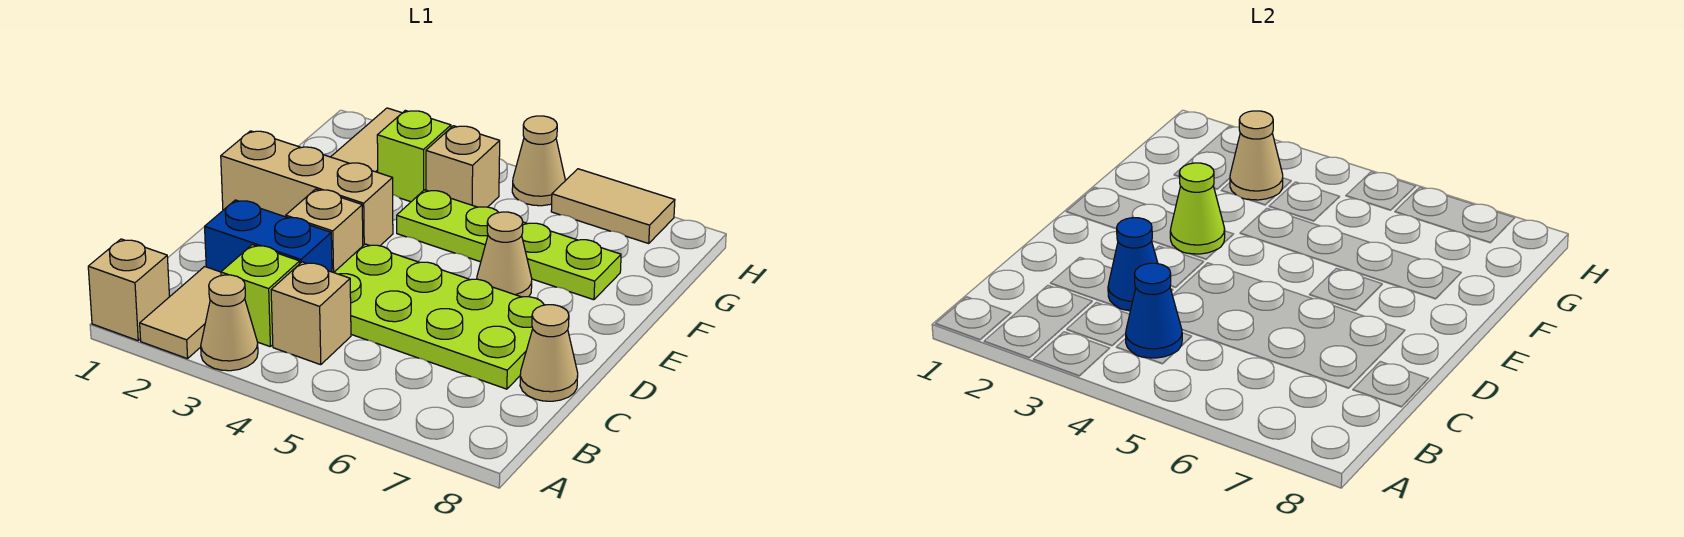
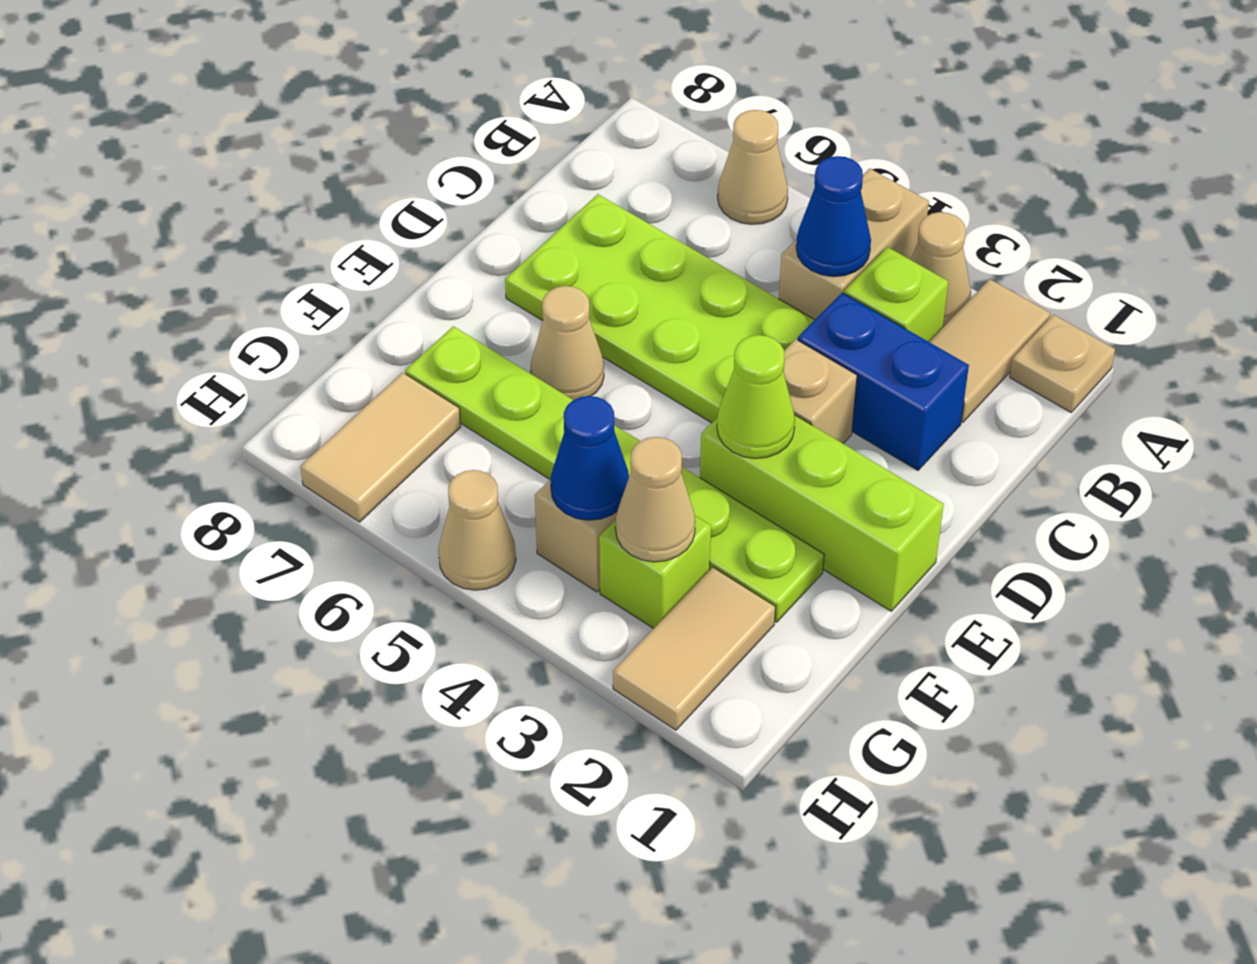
tan 1x1 brick [88,239,169,341] -> tan 1x1 plate [1010,315,1115,412]
tan 1x1 brick [271,262,351,365] -> tan 1x2 brick [779,168,929,320]
blue 1x1 cone [1108,218,1158,310] -> blue 1x1 cone moved to [551,396,629,520]
tan 1x1 cone [520,305,578,401] -> tan 1x1 cone moved to [718,110,788,224]
tan 1x3 brick [221,131,393,246] -> lime 1x3 brick [700,415,944,611]
lime 1x4 plate [397,190,621,300] -> lime 1x6 plate [405,326,824,622]
tan 1x2 tile [551,169,675,243] -> tan 1x2 tile turned to [300,373,461,522]

